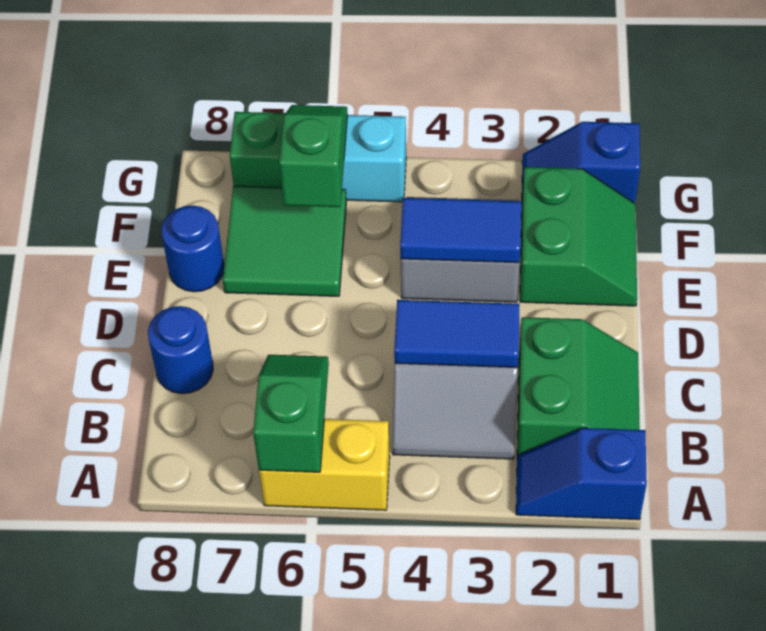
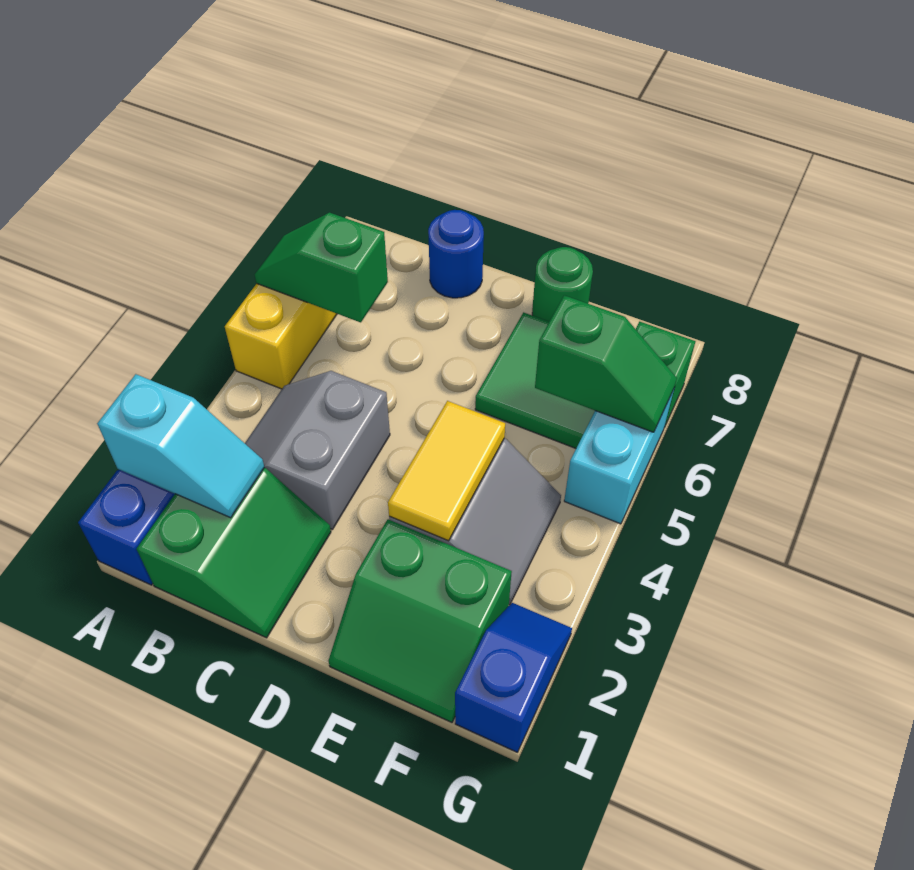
none -> cyan 1x2 slope [97,374,264,518]
green 1x2 slope [253,355,329,472] -> green 1x2 slope turned to [254,213,388,322]
green 2x2 slope [517,317,640,455] -> green 2x2 slope turned to [137,468,331,638]
blue 1x2 tile [394,300,520,368] -> none
blue 1x2 tile [400,198,521,263] -> yellow 1x2 tile [388,401,505,541]
blue 1x1 round brick [161,205,224,292] -> green 1x1 round brick [532,247,593,322]

